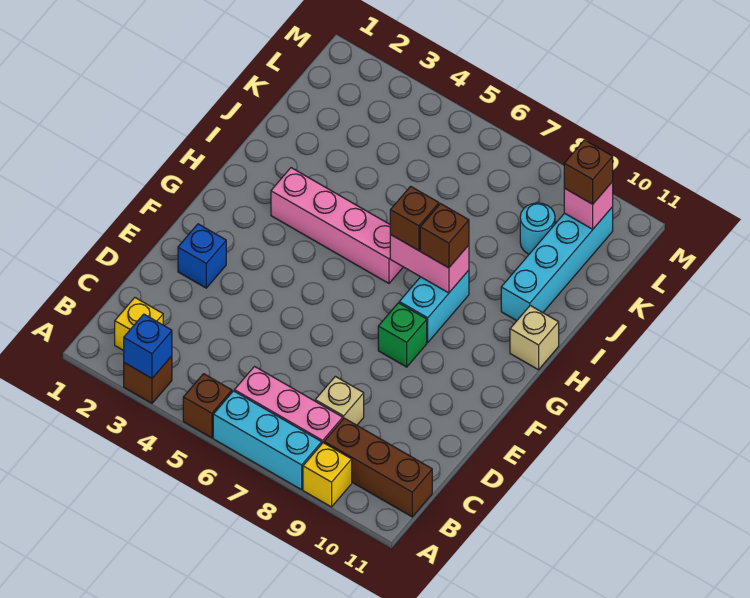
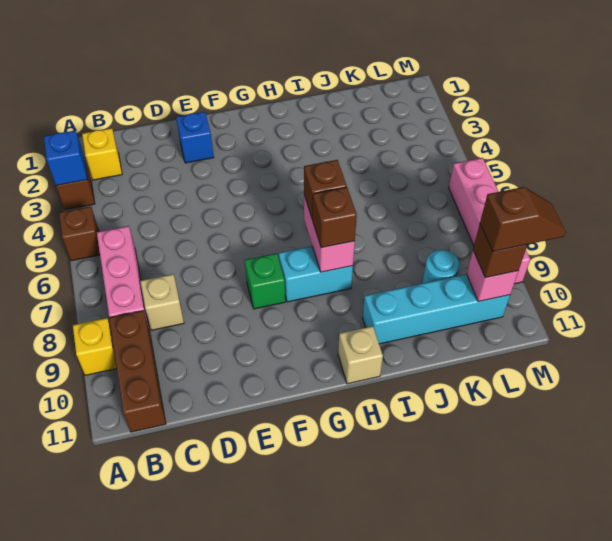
cyan 1x3 brick [213,391,322,490] -> none
pink 1x4 brick [271,168,403,283] -> pink 1x4 brick moved to [449,158,530,284]
none -> brown 1x2 slope [480,187,566,252]

